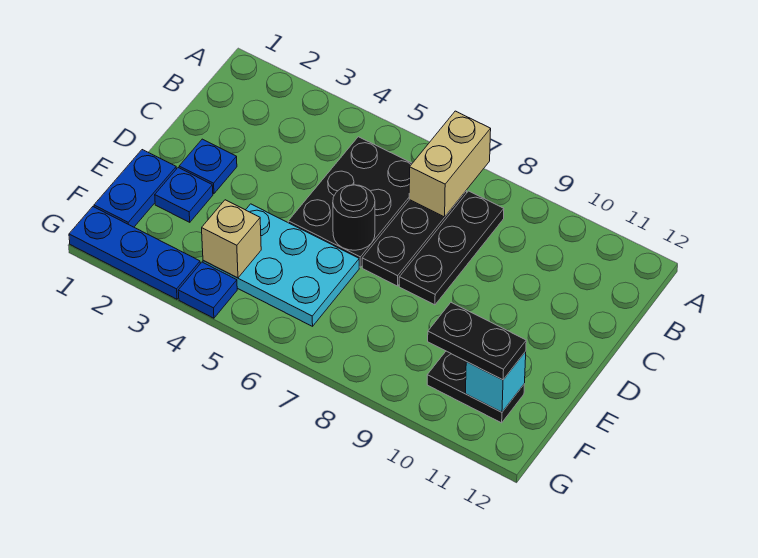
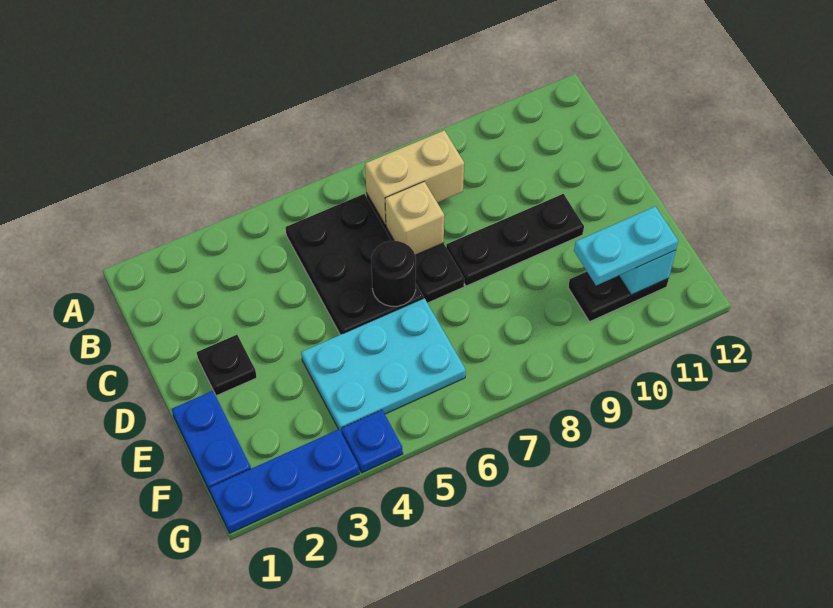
tan 1x2 brick [409,111,491,217] -> tan 1x2 brick turned to [365,130,464,225]
black 1x3 plate [399,191,504,305] -> black 1x3 plate turned to [446,194,584,286]
blue 1x1 plate [179,139,237,194] -> black 1x1 plate [197,335,257,396]
blue 1x1 plate [155,168,213,222] -> none
tan 1x1 brick [202,200,261,278] -> tan 1x1 brick moved to [385,182,444,255]
black 1x2 plate [428,303,526,380] -> cyan 1x2 plate [574,206,678,286]

